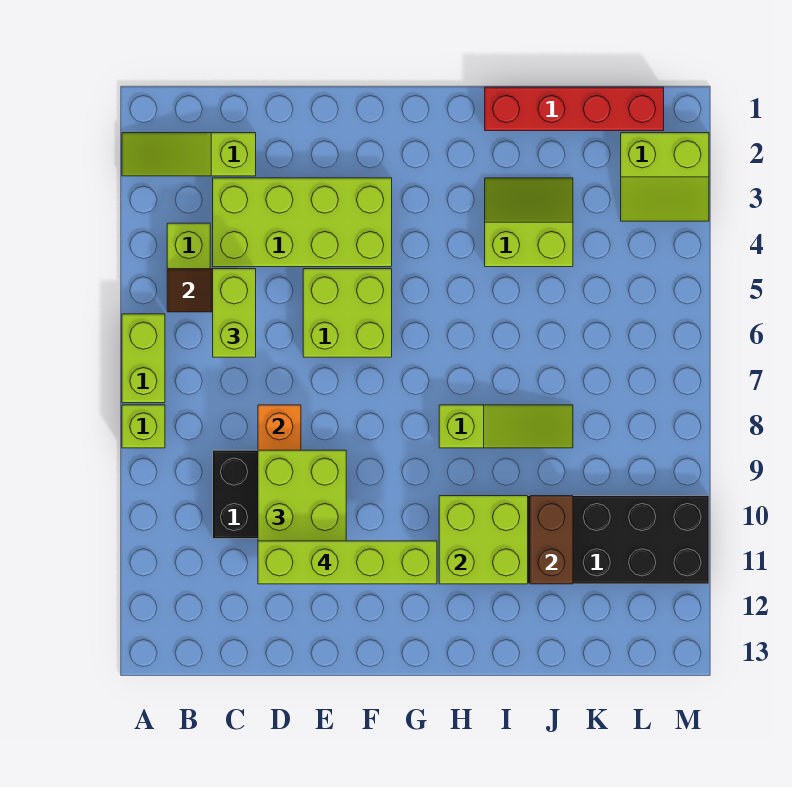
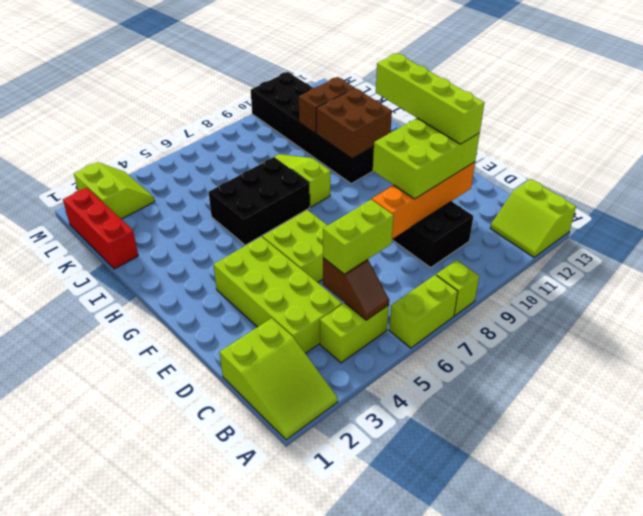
lime 1x3 slope [122,133,256,176] -> lime 2x3 slope [220,318,338,440]
none -> black 2x3 brick [209,157,310,245]
lime 2x2 brick [439,496,528,584] -> brown 2x2 brick [316,88,392,158]
red 1x4 brick [485,87,664,131] -> red 1x3 brick [63,188,138,269]
lime 2x2 slope [485,178,573,267] -> lime 2x2 slope moved to [490,179,576,257]

